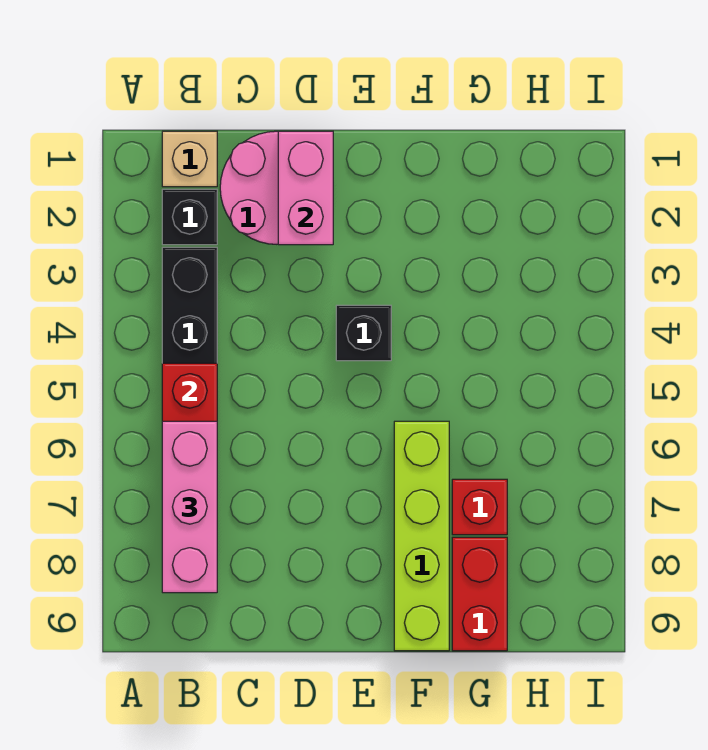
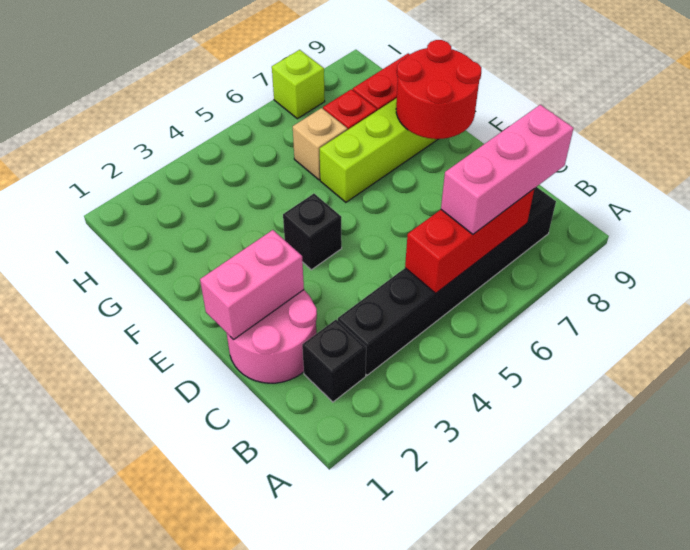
tan 1x1 brick [162,131,217,187] -> tan 1x1 brick moved to [293,108,347,180]
none -> red 2x2 round brick [396,40,481,139]
none -> lime 1x1 brick [272,50,325,119]

